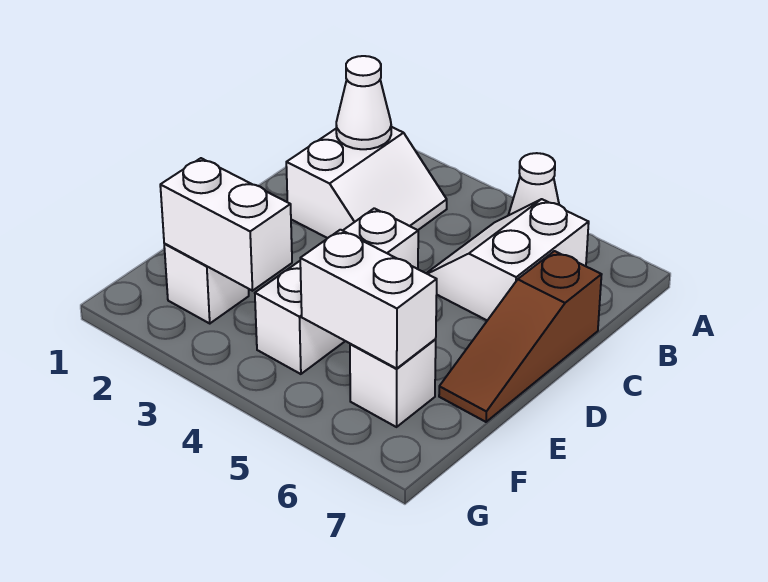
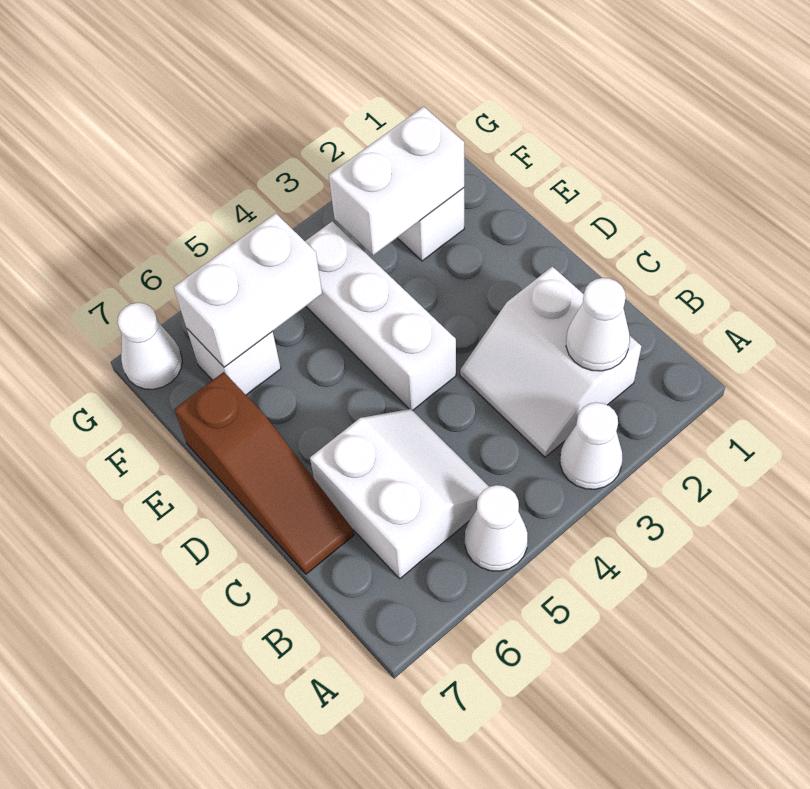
none -> white 1x1 cone [560,402,622,489]
brown 1x3 slope [439,251,602,422] -> brown 1x3 slope turned to [174,372,354,574]
none -> white 1x1 cone [117,303,182,389]

